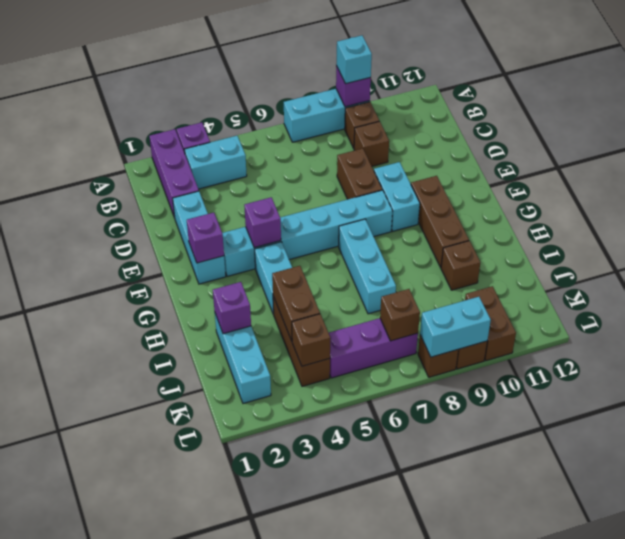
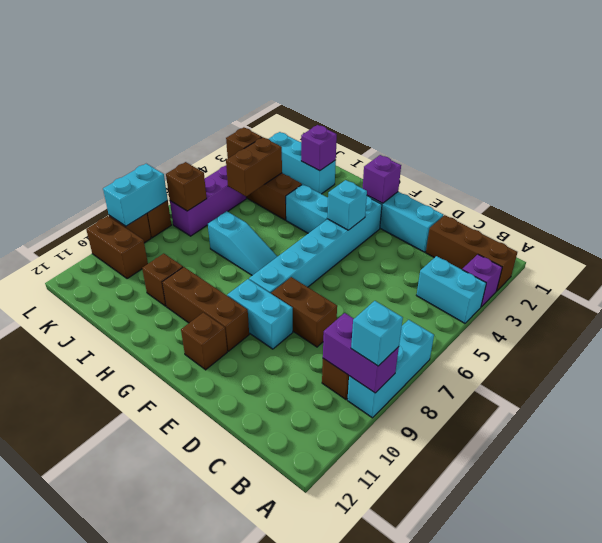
purple 1x3 brick [149,129,199,218] -> brown 1x3 brick [426,215,517,291]
purple 1x1 brick [336,66,371,107] -> purple 1x2 brick [323,313,399,393]
cyan 1x2 brick [184,136,247,189] -> cyan 1x2 brick turned to [416,256,486,323]
brown 1x1 brick [354,121,389,166] -> brown 1x1 brick moved to [181,313,227,370]
purple 1x1 brick [244,197,281,248] -> cyan 1x1 brick [327,180,367,230]
cyan 1x3 brick [339,219,396,314] -> cyan 1x3 slope [208,211,278,275]
brown 1x2 brick [272,266,320,341] -> brown 1x2 brick turned to [226,137,282,197]

